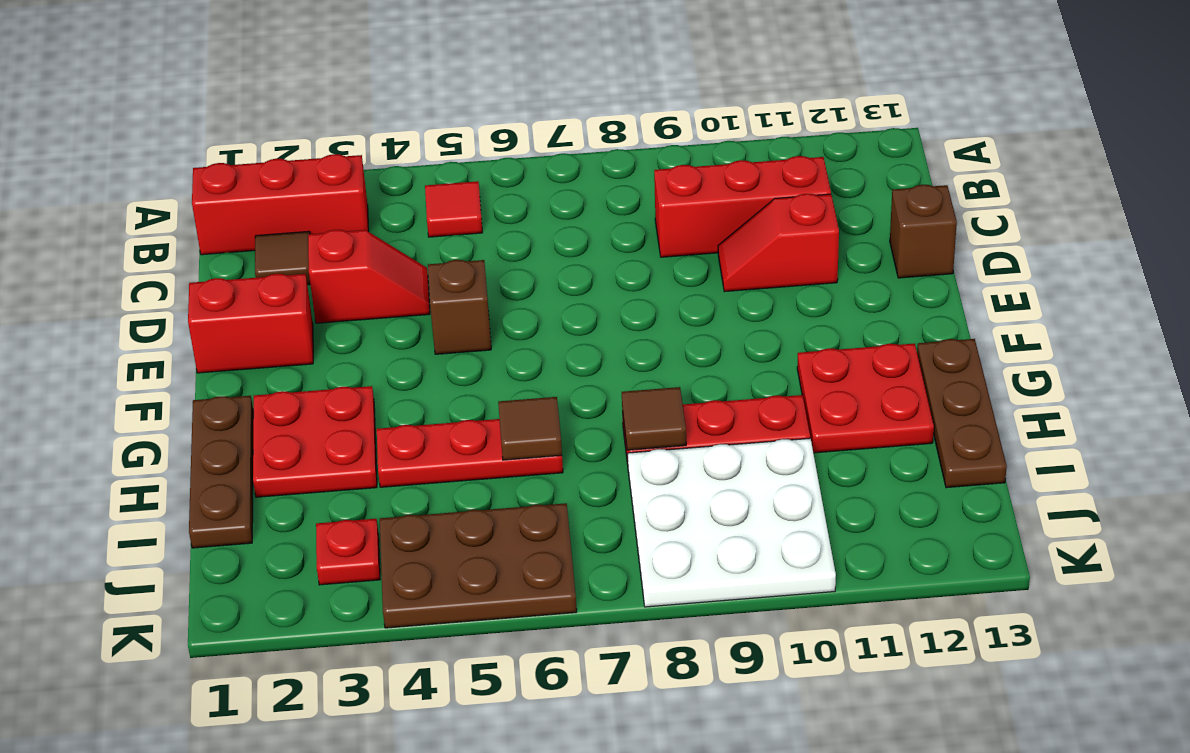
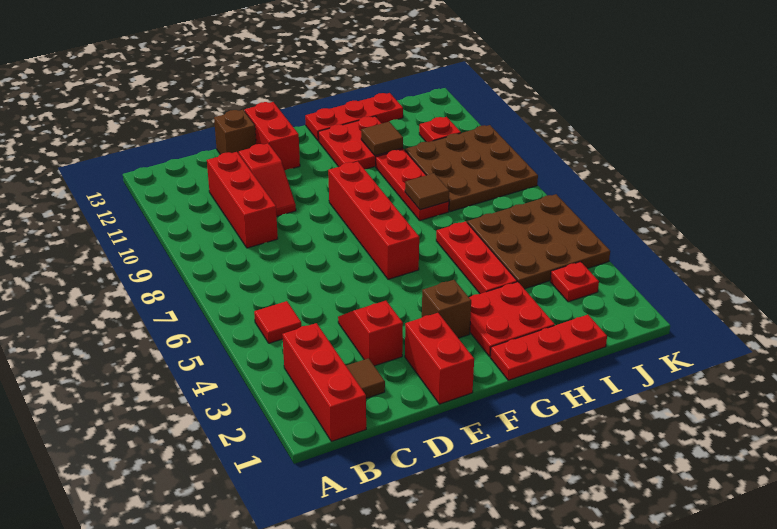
brown 1x1 brick [428,260,491,354] -> brown 1x1 brick moved to [422,280,471,338]
none -> red 1x2 brick [245,102,300,170]
none -> red 1x4 brick [328,162,419,279]
brown 1x3 plate [189,396,254,548] -> red 1x3 plate [490,315,607,380]
brown 1x3 plate [917,339,1007,488] -> red 1x3 plate [305,93,403,141]
brown 1x1 tile [498,397,562,460] -> brown 1x1 tile moved to [361,122,403,156]
white 3x3 plate [628,438,836,607] -> brown 3x3 plate [405,125,538,212]
brown 2x3 plate [380,503,577,628] -> brown 3x3 plate [467,194,610,289]
none -> red 1x1 plate [419,117,461,142]

